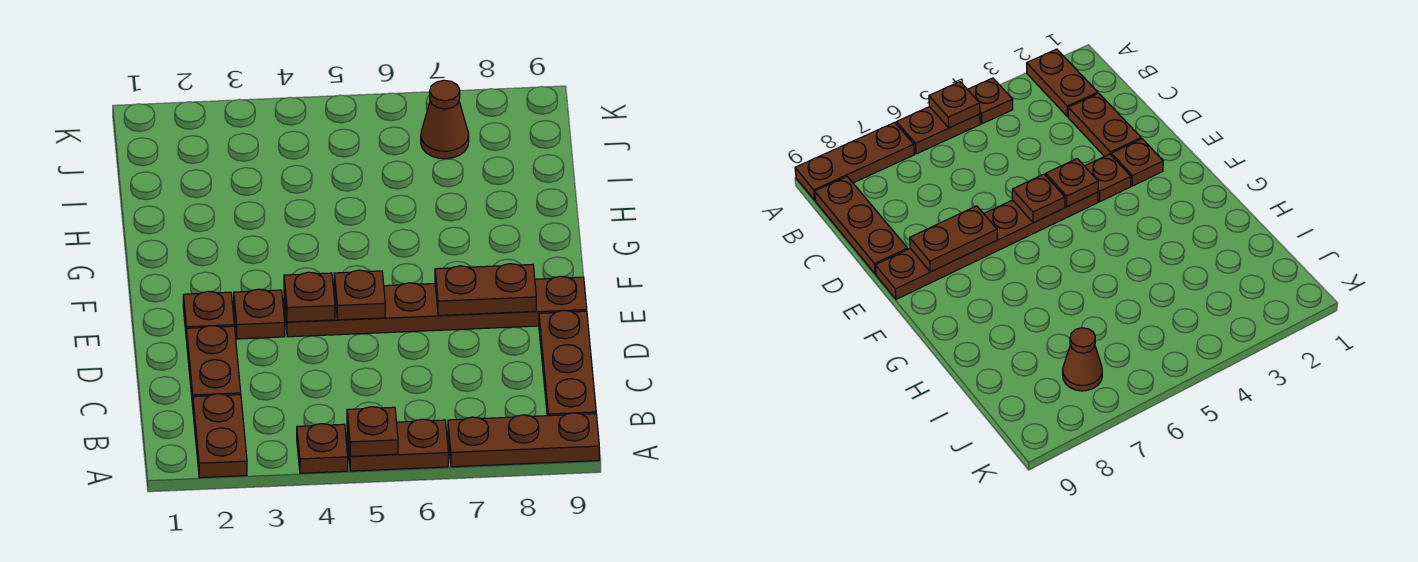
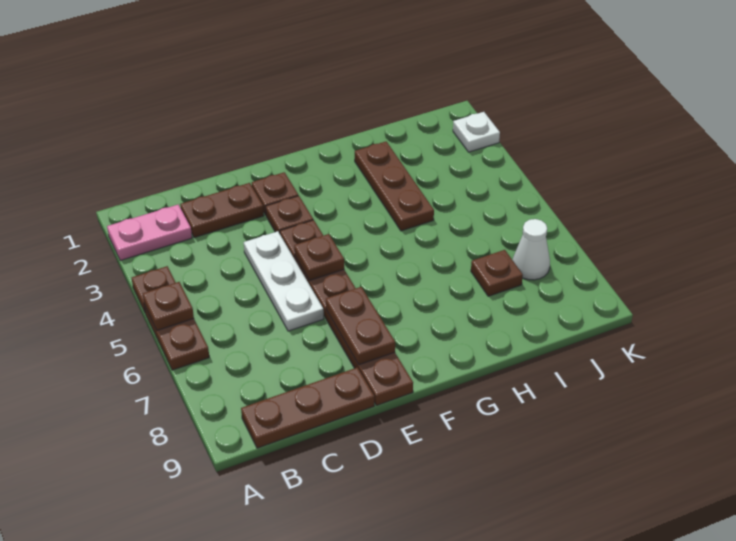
brown 1x2 plate [193,394,247,478] -> pink 1x2 plate [107,205,192,261]
brown 1x3 plate [448,413,599,467] -> brown 1x3 plate moved to [355,142,434,231]
none -> white 1x3 plate [244,231,324,331]
brown 1x1 plate [284,272,335,322] -> brown 1x1 plate moved to [471,250,523,296]
brown 1x1 cone [421,80,469,159] -> white 1x1 cone [513,219,550,280]
none -> white 1x1 plate [453,112,500,152]

